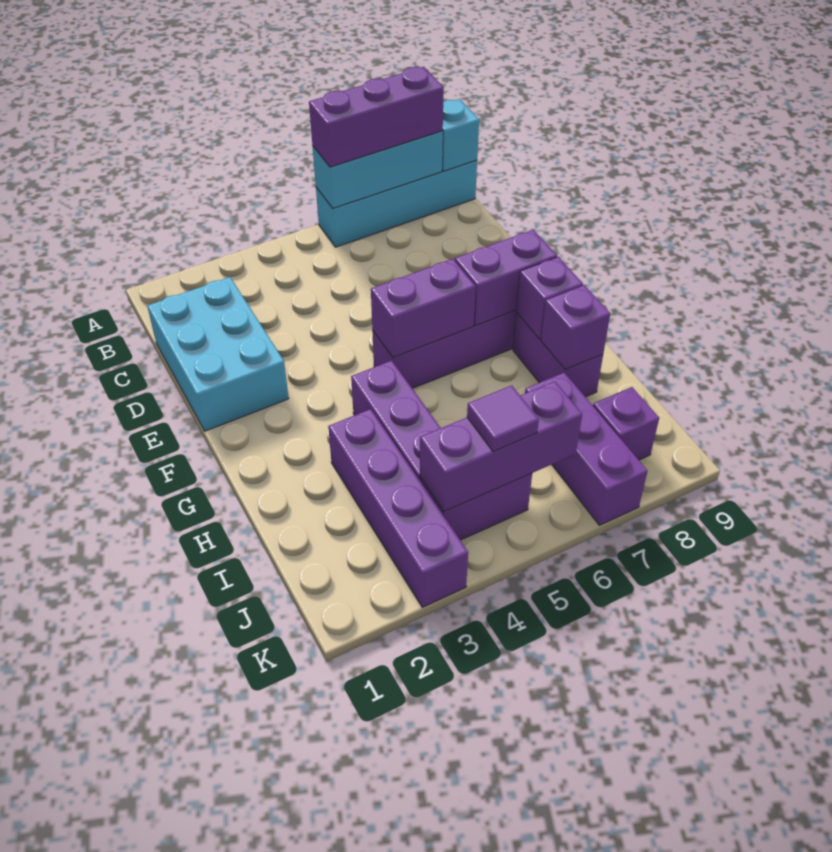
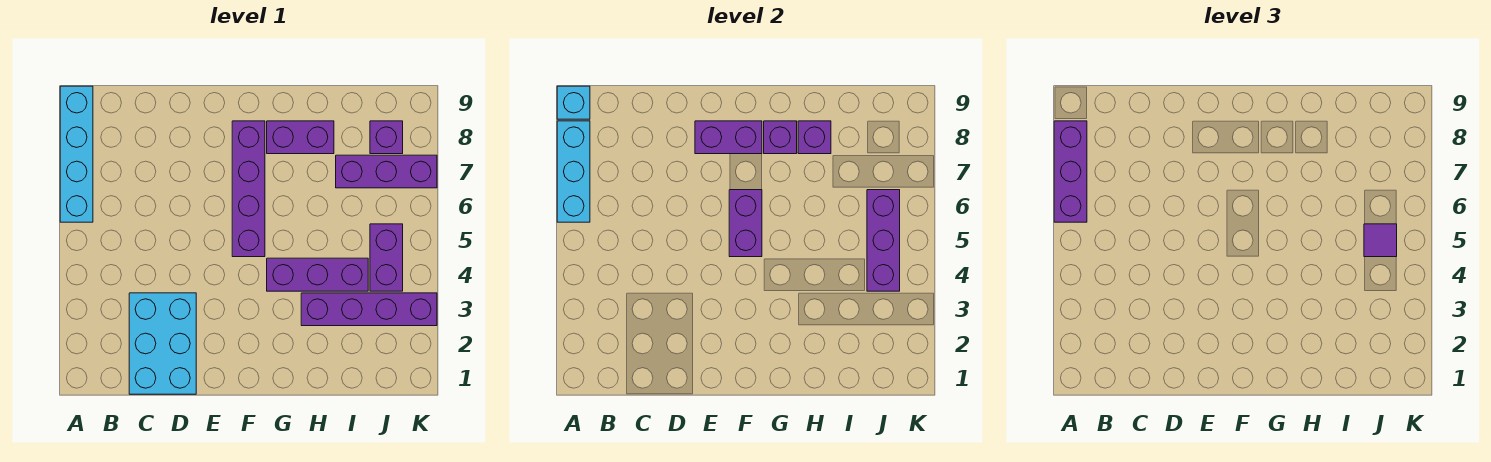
cyan 2x3 brick [148,277,289,431] -> cyan 2x3 brick turned to [129,293,196,394]
purple 1x2 brick [455,230,557,326] -> purple 1x2 brick turned to [695,121,762,154]

